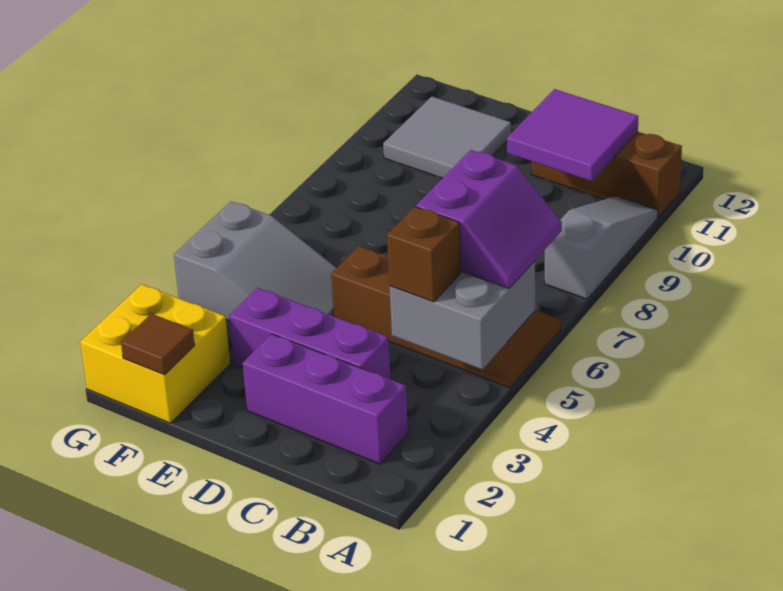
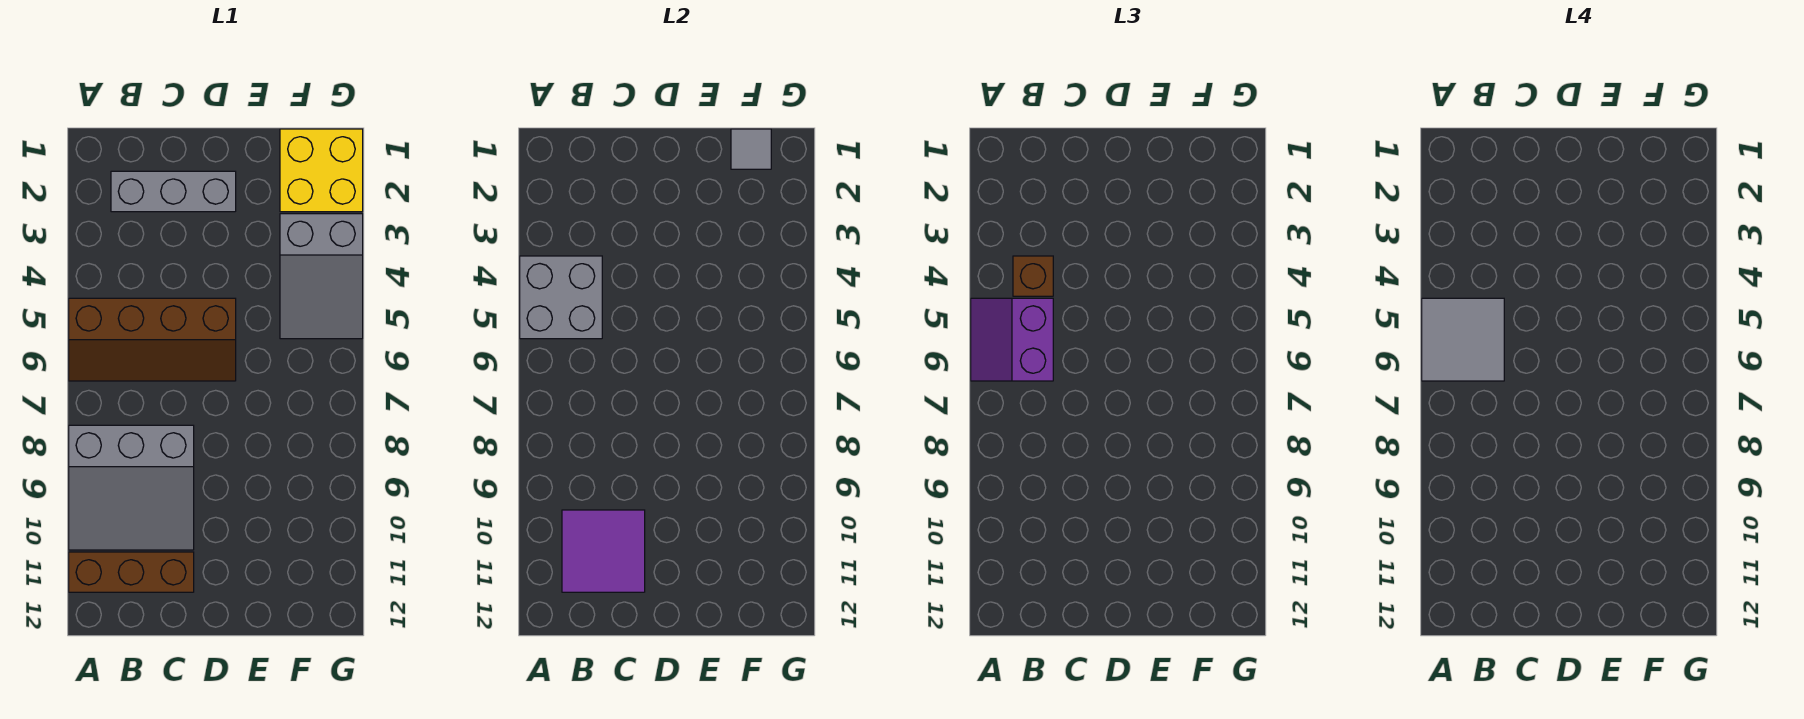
grey 1x3 slope [545,196,658,299] -> grey 3x3 slope [69,425,194,550]
purple 1x3 brick [243,334,408,464] -> grey 1x3 brick [111,171,236,212]
purple 1x3 brick [229,288,390,379] -> none
grey 2x3 slope [174,201,336,321] -> grey 2x3 slope turned to [280,214,363,339]
grey 2x2 tile [383,97,511,178] -> grey 2x2 tile moved to [1422,298,1504,381]
brown 1x1 tile [121,314,195,375] -> grey 1x1 tile [731,129,771,169]

